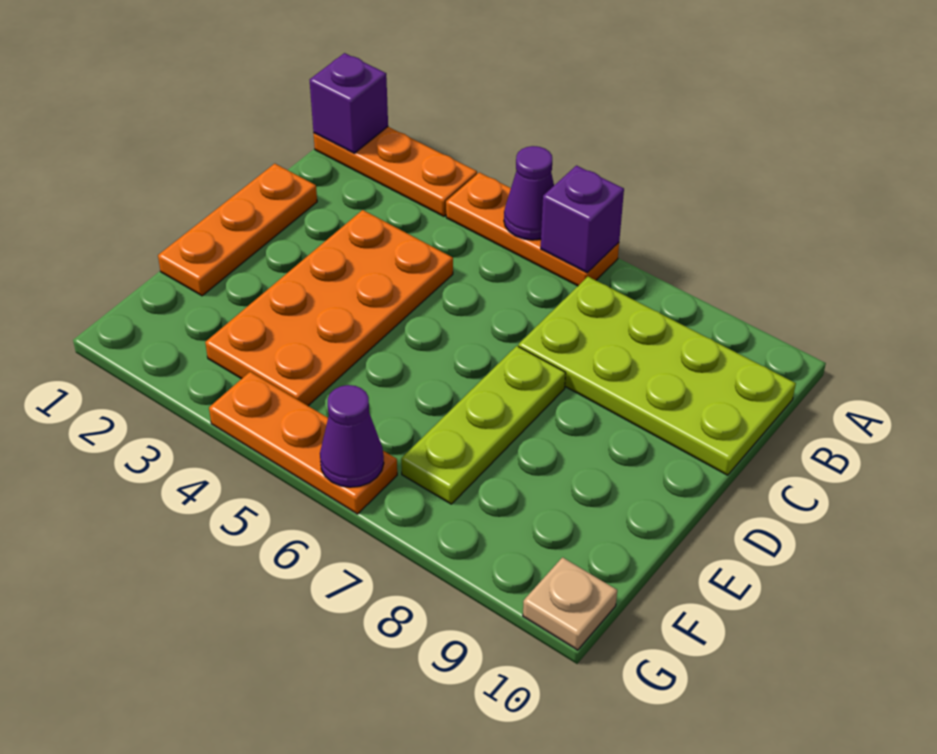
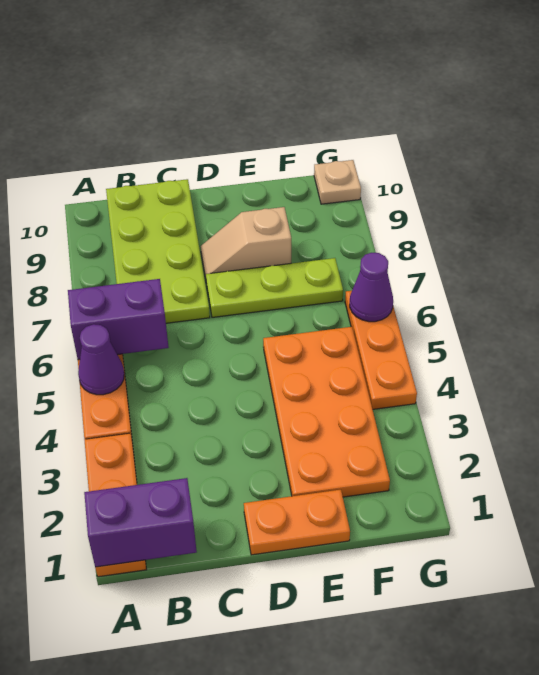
purple 1x1 brick [310,53,388,153] -> purple 1x2 brick [84,478,197,567]
purple 1x1 brick [541,166,624,273] -> purple 1x2 brick [68,279,169,360]
orange 1x3 plate [158,164,317,296] -> orange 1x2 plate [244,490,350,555]
orange 2x4 plate [205,210,453,406] -> orange 2x4 plate turned to [263,327,390,497]
none -> tan 1x2 slope [201,207,291,279]

